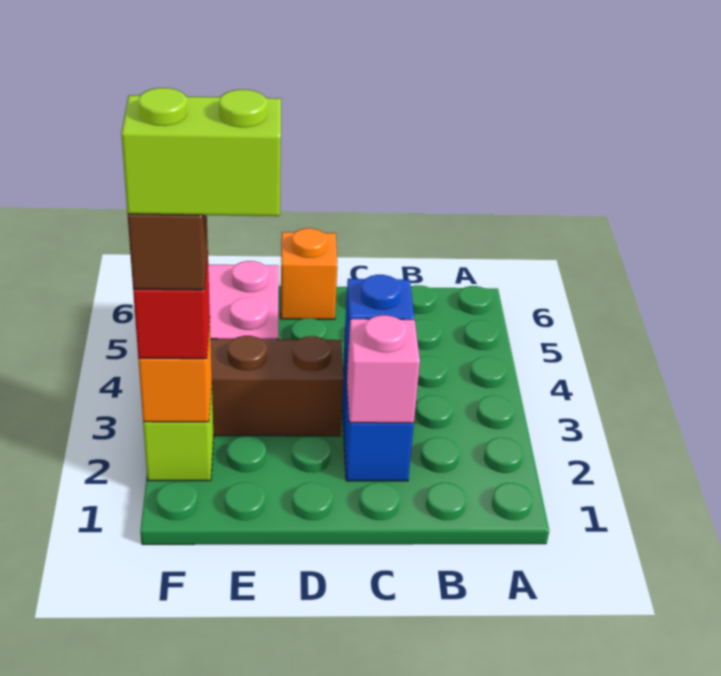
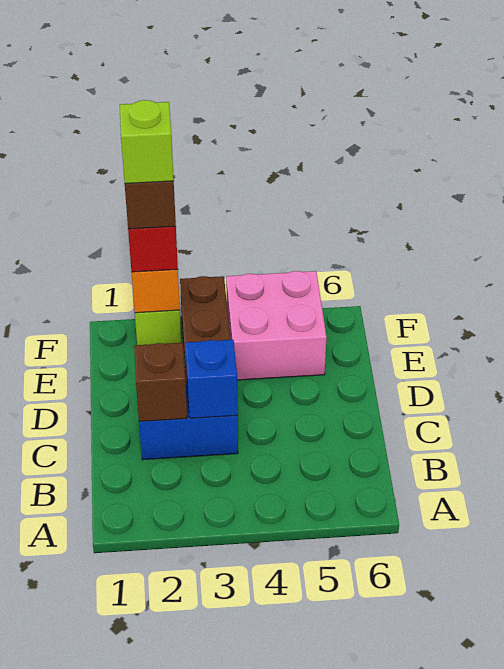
pink 1x1 brick [347,315,420,423] -> brown 1x1 brick [134,343,187,421]
orange 1x1 brick [281,228,337,319] -> none
lime 1x2 brick [121,88,281,216] -> lime 1x1 brick [120,100,174,184]

